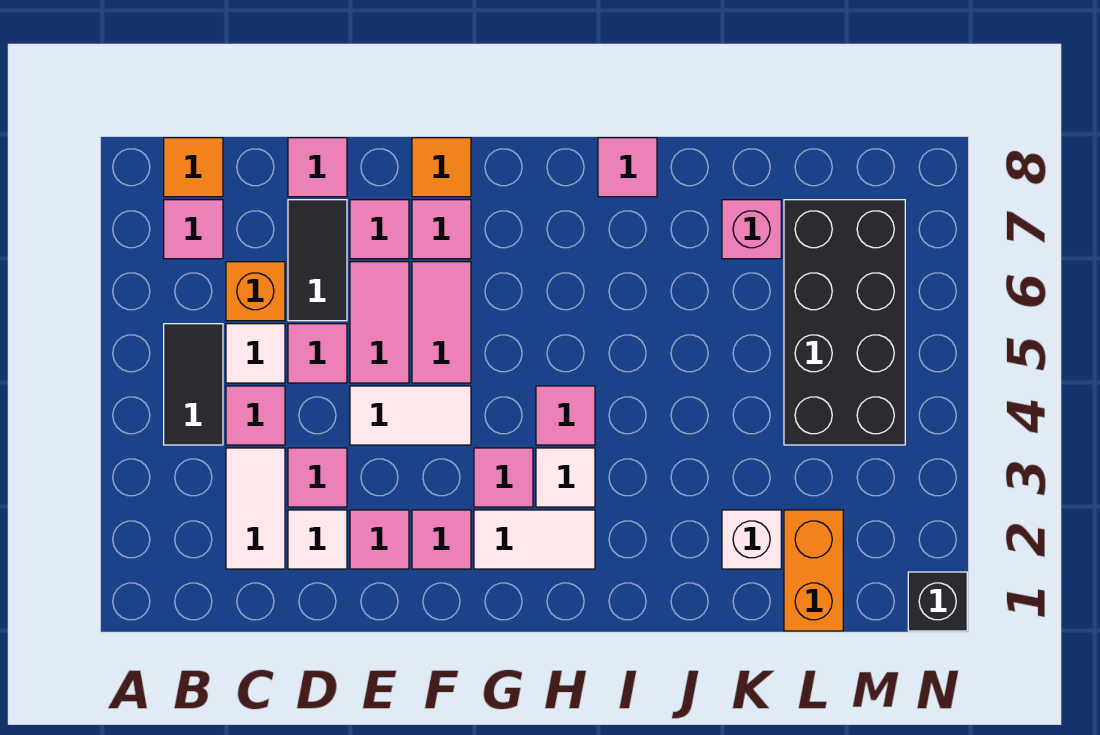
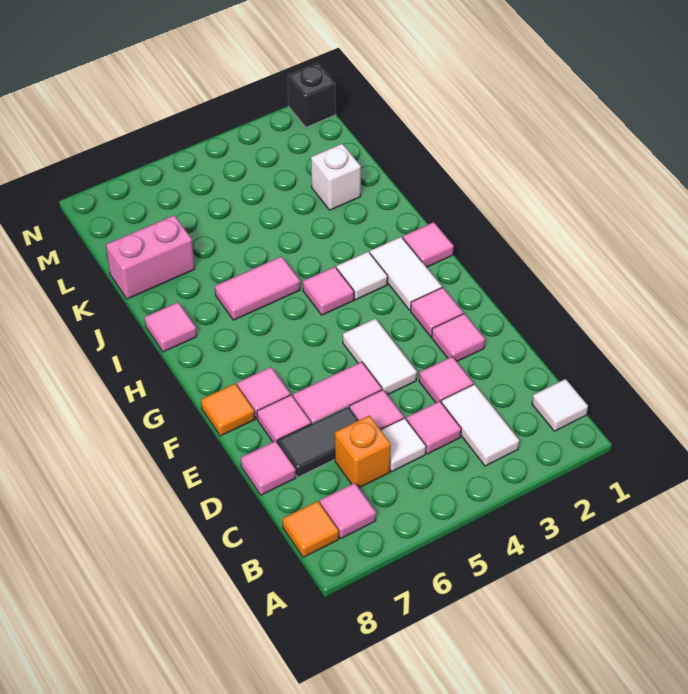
black 1x2 tile [164,324,223,445] -> none
white 1x2 tile [226,448,285,569] -> white 1x2 tile turned to [441,384,519,466]
white 1x1 tile [288,510,347,569] -> white 1x1 tile moved to [532,379,588,431]
pink 1x2 tile [412,262,471,383] -> pink 1x2 tile moved to [215,256,300,320]
pink 1x1 tile [474,448,533,507] -> pink 1x1 tile moved to [403,222,454,267]
pink 1x1 brick [722,200,781,259] -> pink 1x2 brick [106,215,195,299]
orange 1x2 brick [784,510,843,631] -> none
black 2x4 brick [784,200,905,445] -> none

